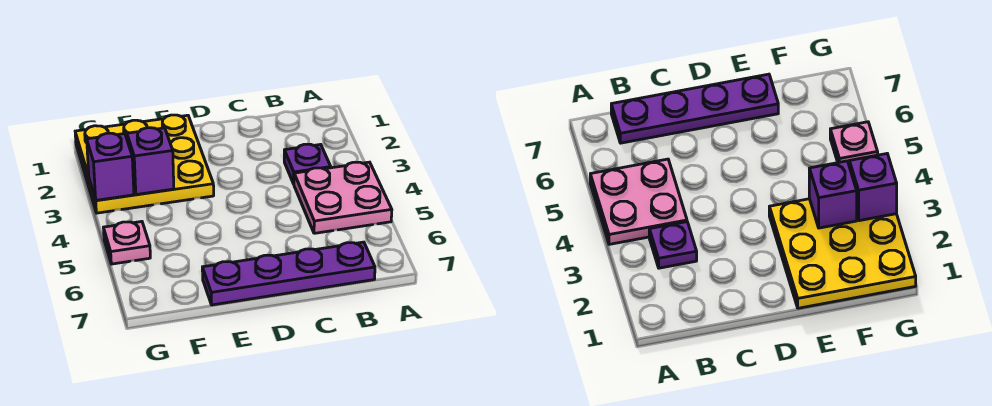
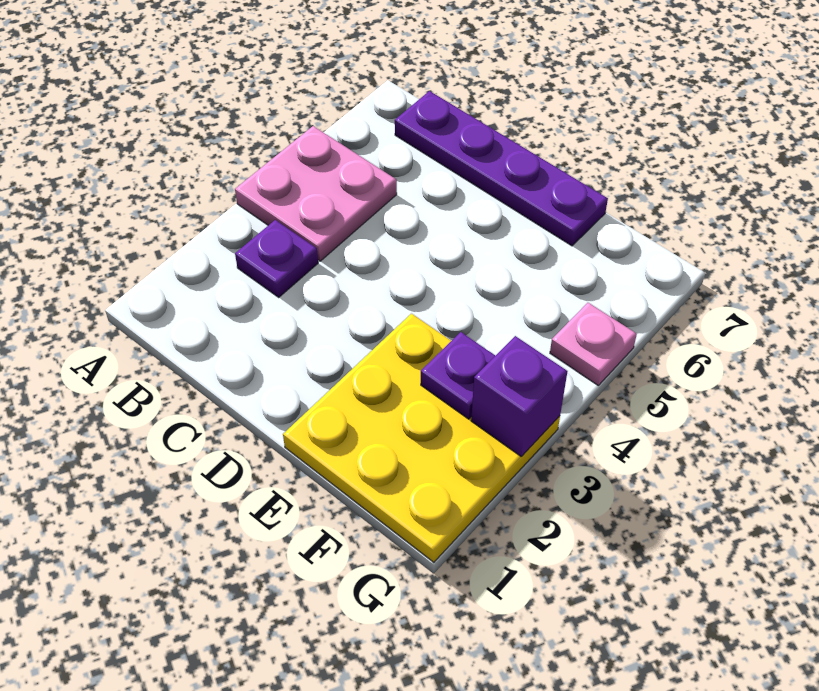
purple 1x1 brick [127,128,174,195] -> purple 1x1 plate [421,332,495,419]

